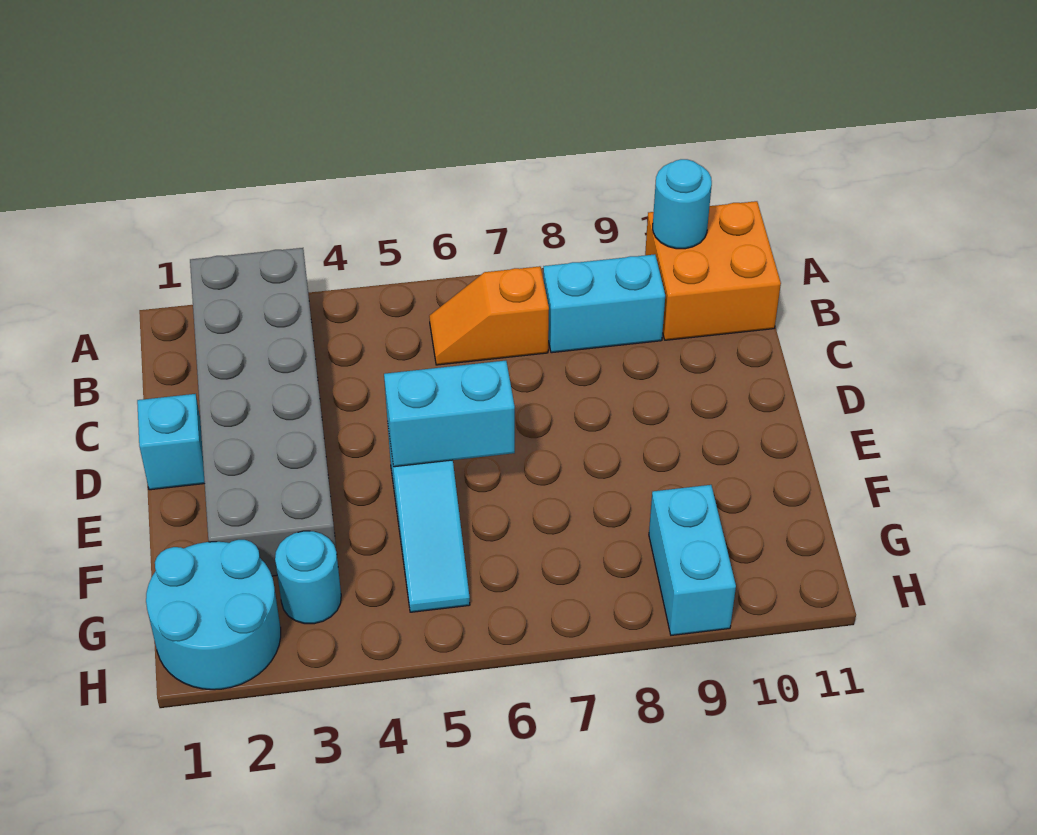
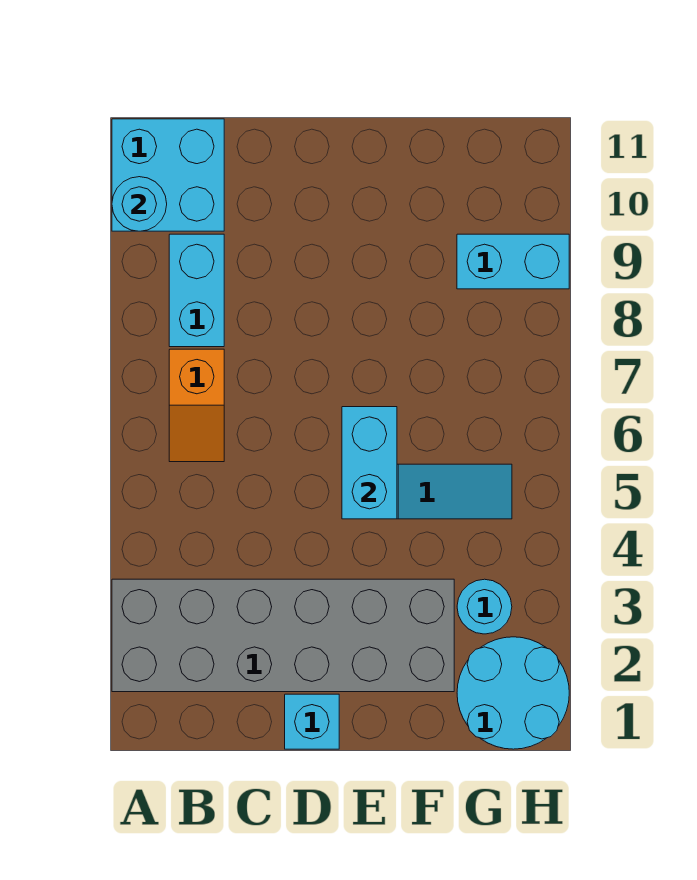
orange 2x2 brick [645,201,781,340] -> cyan 2x2 brick [112,119,224,231]

